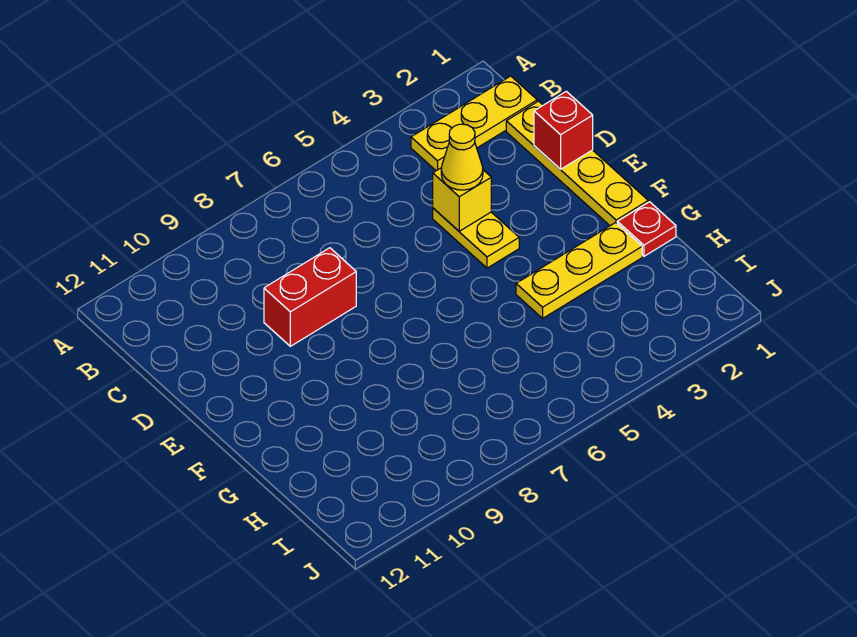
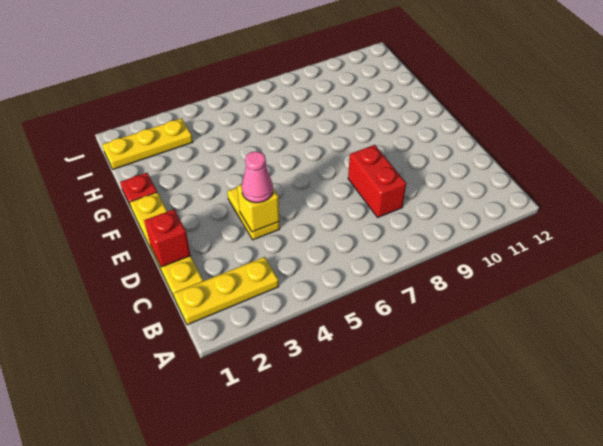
yellow 1x1 cone [441,124,483,190] -> pink 1x1 cone [242,151,273,203]
red 1x2 brick [264,248,356,346] -> red 1x2 brick turned to [348,145,406,217]
yellow 1x3 plate [516,223,642,318] -> yellow 1x3 plate moved to [102,118,193,169]

